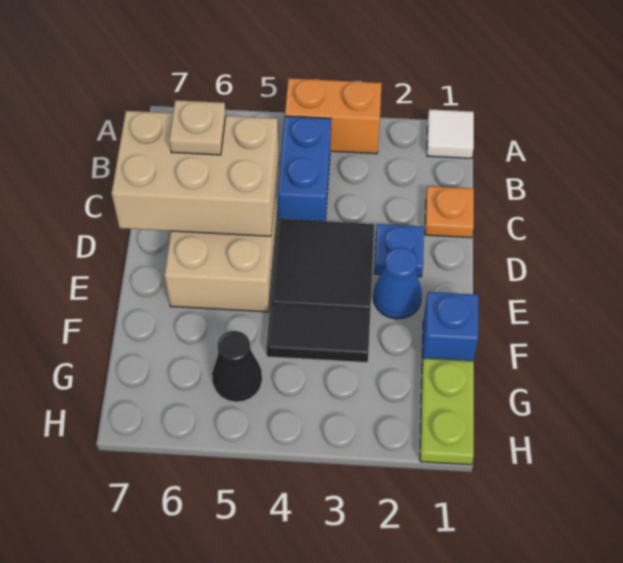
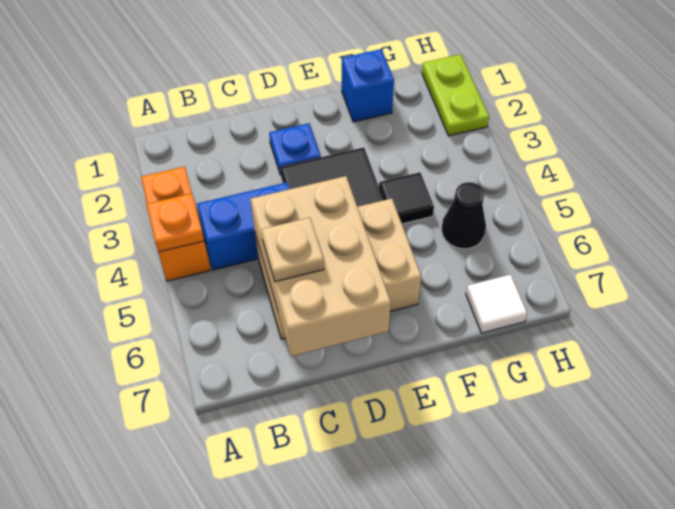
white 1x1 tile [427,109,474,158] -> white 1x1 tile moved to [466,274,527,333]
orange 1x1 plate [425,186,474,238] -> orange 1x1 plate moved to [147,193,204,252]
blue 1x1 cone [373,248,422,319] -> none
black 1x2 tile [266,304,371,362] -> black 1x1 tile [379,172,434,224]
lime 1x2 plate [420,359,474,465] -> lime 1x2 plate turned to [422,54,489,136]

